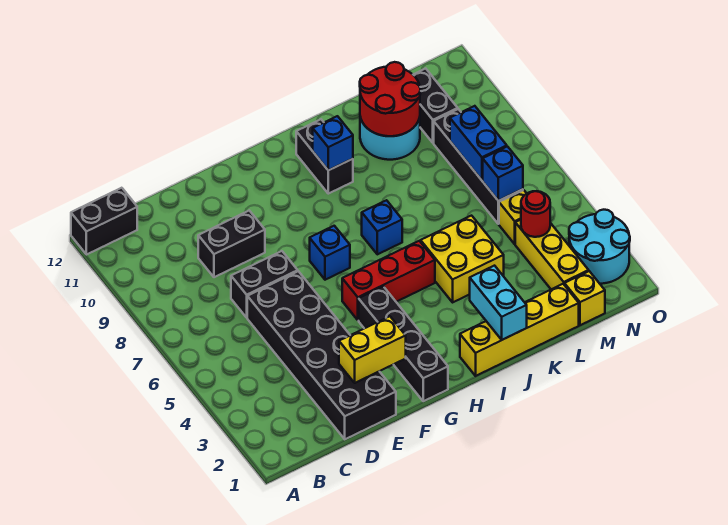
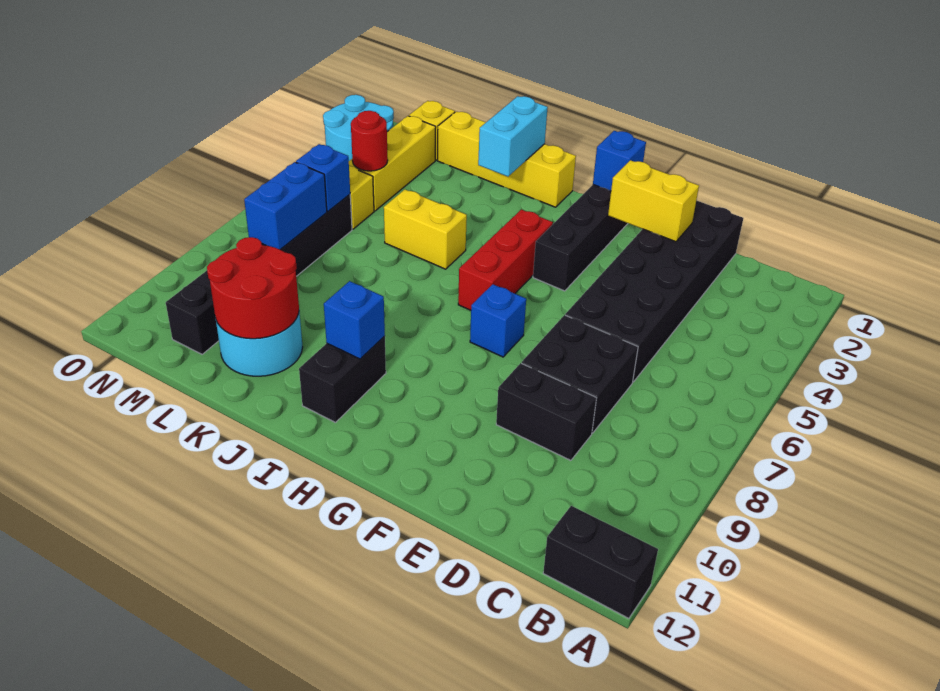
black 1x2 brick [231,251,298,318] -> black 2x2 brick [522,315,638,433]
red 1x3 brick [342,241,435,320] -> red 1x3 brick turned to [458,210,553,310]
blue 1x1 brick [362,200,402,254] -> blue 1x1 brick moved to [593,131,646,191]
yellow 2x2 brick [421,216,504,302] -> yellow 1x2 brick [384,190,467,269]

